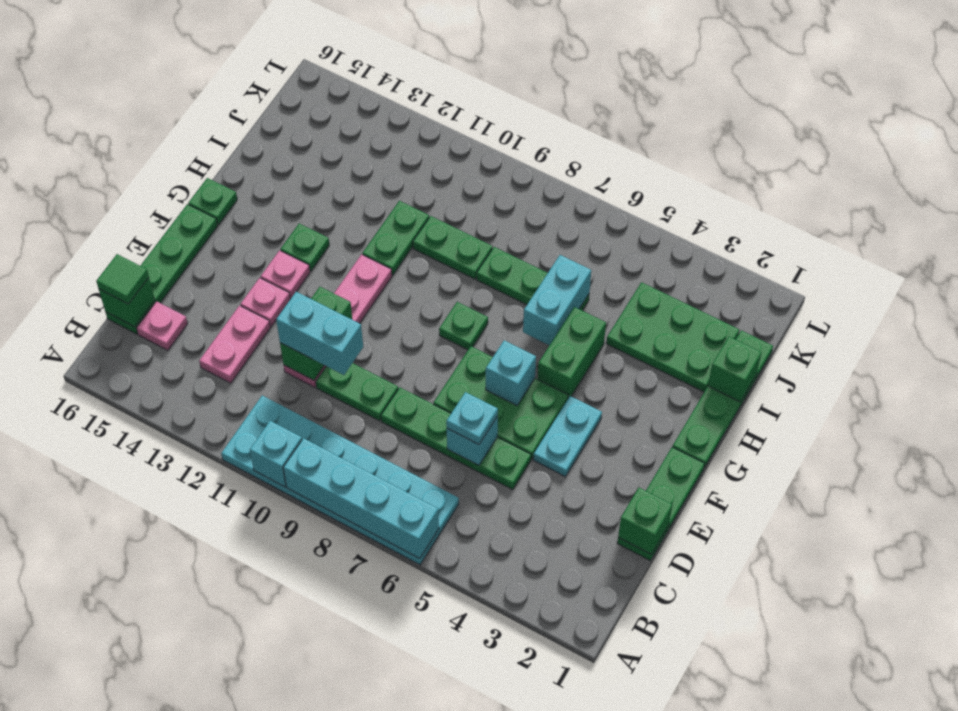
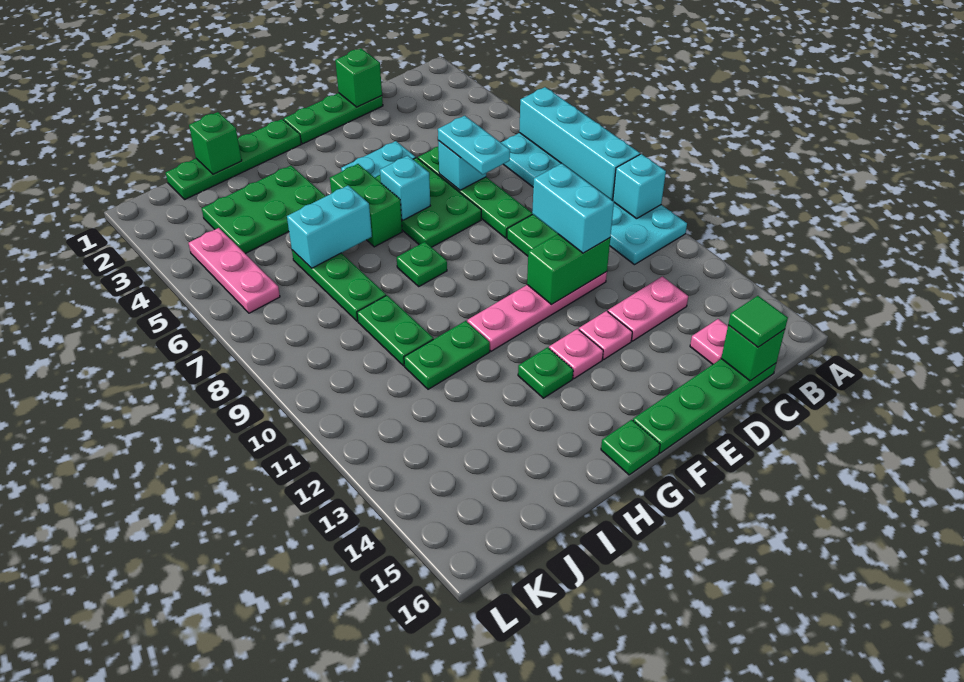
cyan 1x1 plate [446,392,498,444] -> cyan 1x2 plate [438,116,510,174]
green 1x2 brick [537,307,606,398] -> green 1x2 brick turned to [330,164,402,247]
green 2x3 plate [606,282,739,392] -> green 2x3 plate turned to [202,166,326,254]
none -> pink 1x3 plate [189,228,280,313]

